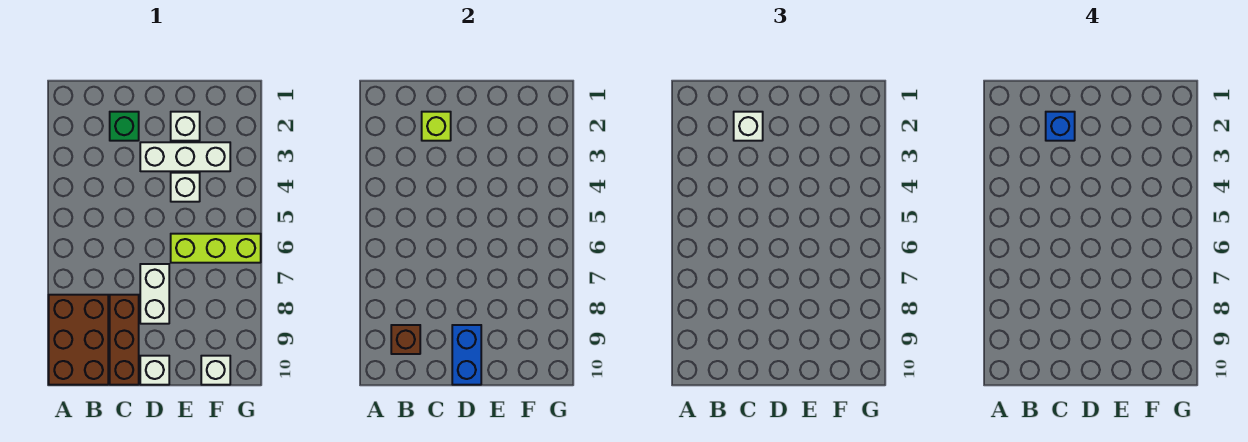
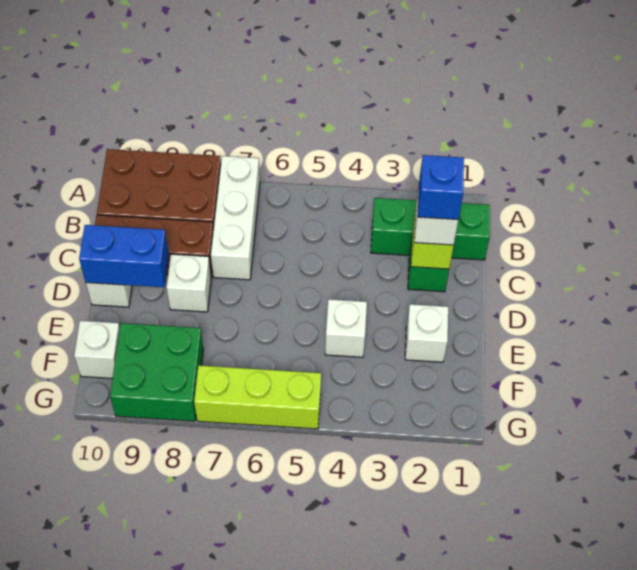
none -> green 1x3 brick [371,198,490,260]
brown 1x1 brick [391,325,420,354] -> none
white 1x3 brick [140,142,230,171] -> white 1x3 brick moved to [211,156,260,280]
white 1x2 brick [140,264,169,324] -> white 1x1 brick [166,254,211,312]
lime 1x3 brick [171,234,261,263] -> lime 1x3 brick turned to [194,365,321,429]
none -> green 2x2 brick [110,323,203,421]

